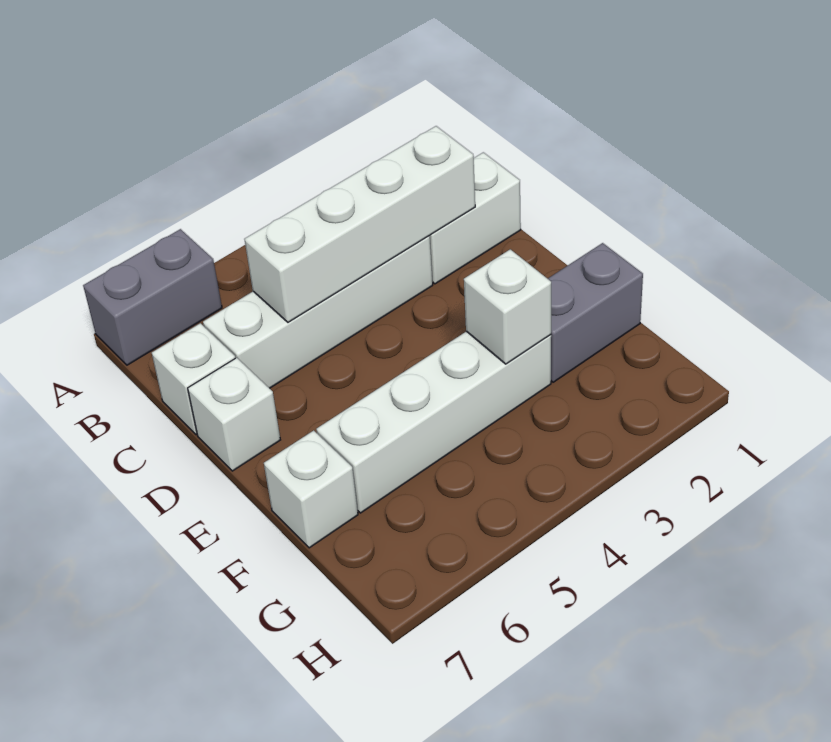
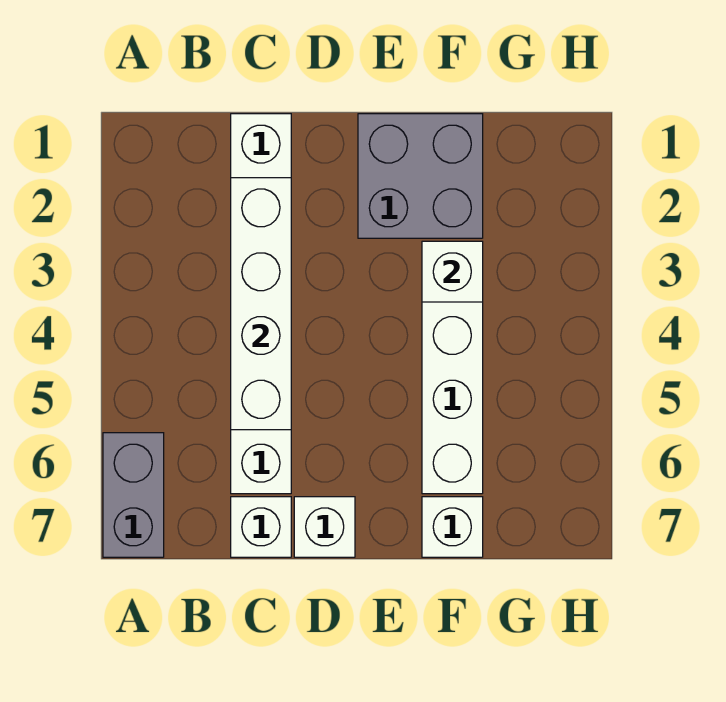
grey 1x2 brick [548,243,643,382] -> grey 2x2 brick [358,114,483,238]

